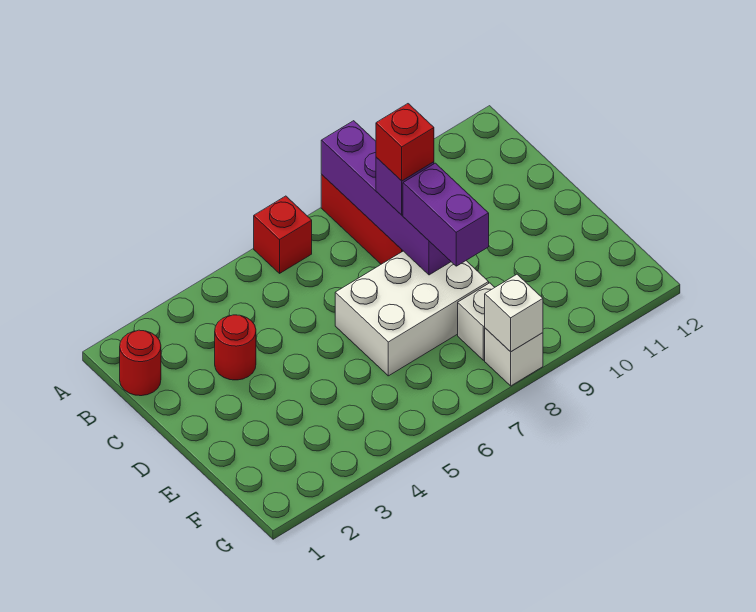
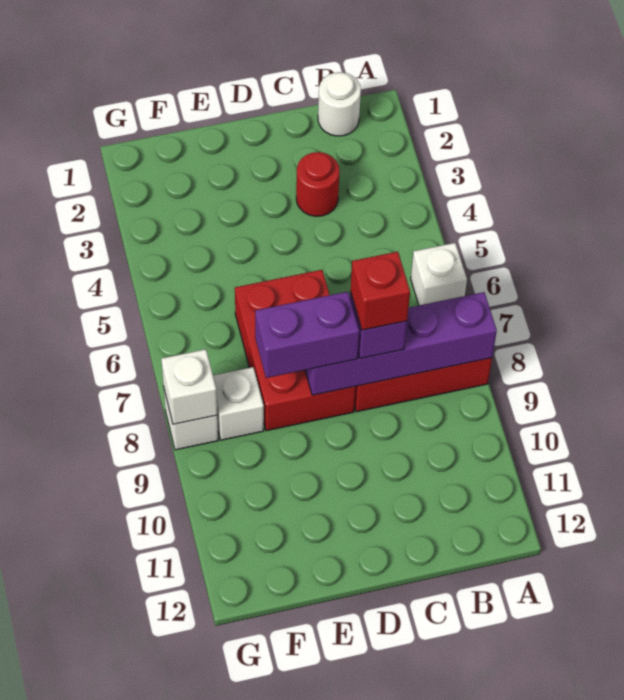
red 1x1 brick [254,196,312,273] -> white 1x1 brick [411,243,467,305]
red 1x1 round brick [120,330,161,396] -> white 1x1 round brick [318,72,361,136]
white 2x3 brick [335,251,489,376] -> red 2x3 brick [235,270,356,431]

